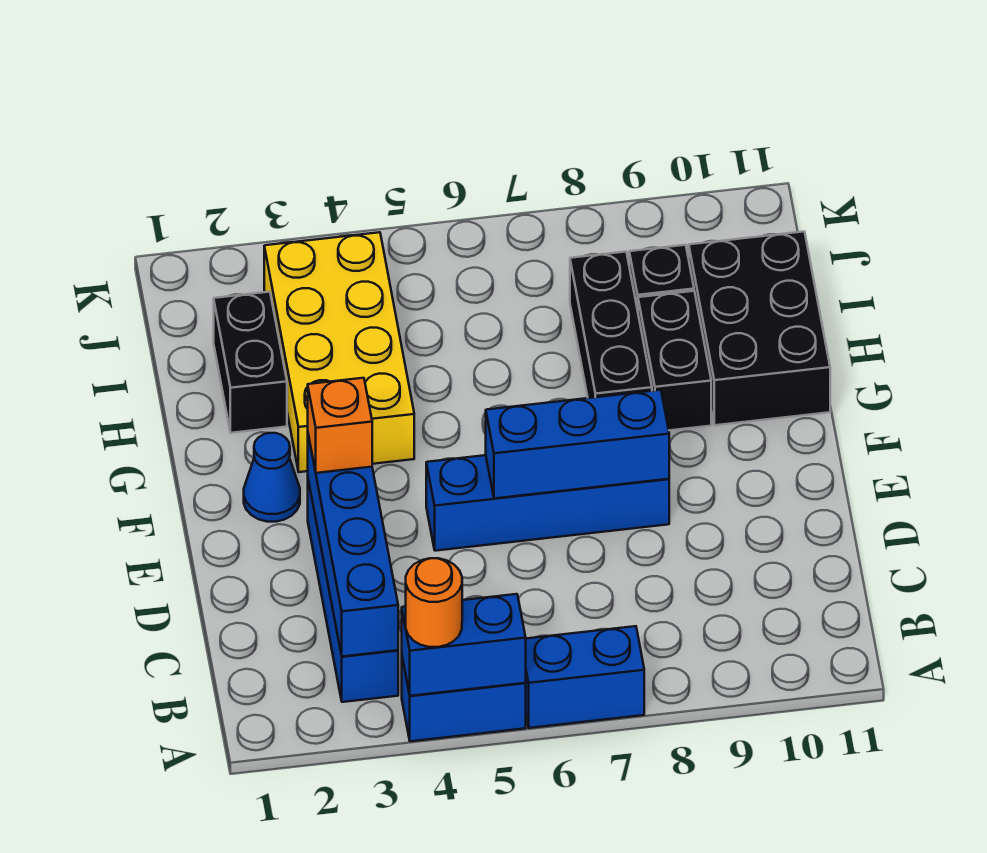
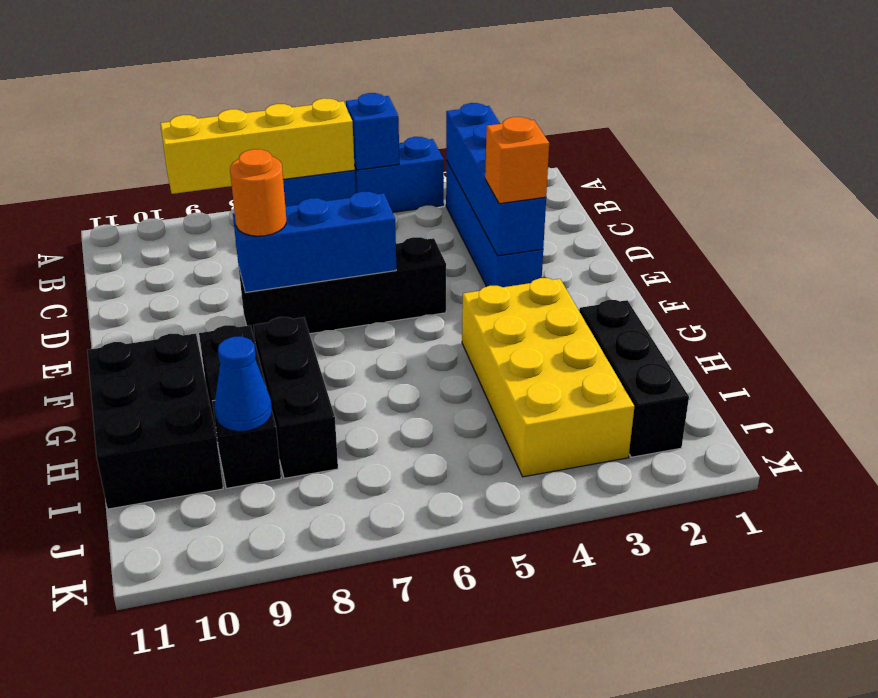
blue 1x2 brick [402,594,526,696] -> blue 1x1 brick [346,93,399,170]
orange 1x1 round brick [406,558,462,647] -> orange 1x1 round brick moved to [230,149,286,236]
none -> yellow 1x4 brick [160,98,355,194]
blue 1x4 brick [426,455,669,551] -> black 1x4 brick [239,237,446,340]
blue 1x1 cone [244,433,300,522] -> blue 1x1 cone moved to [214,337,272,432]
black 1x2 brick [214,292,287,433] -> black 1x3 brick [579,300,689,457]

